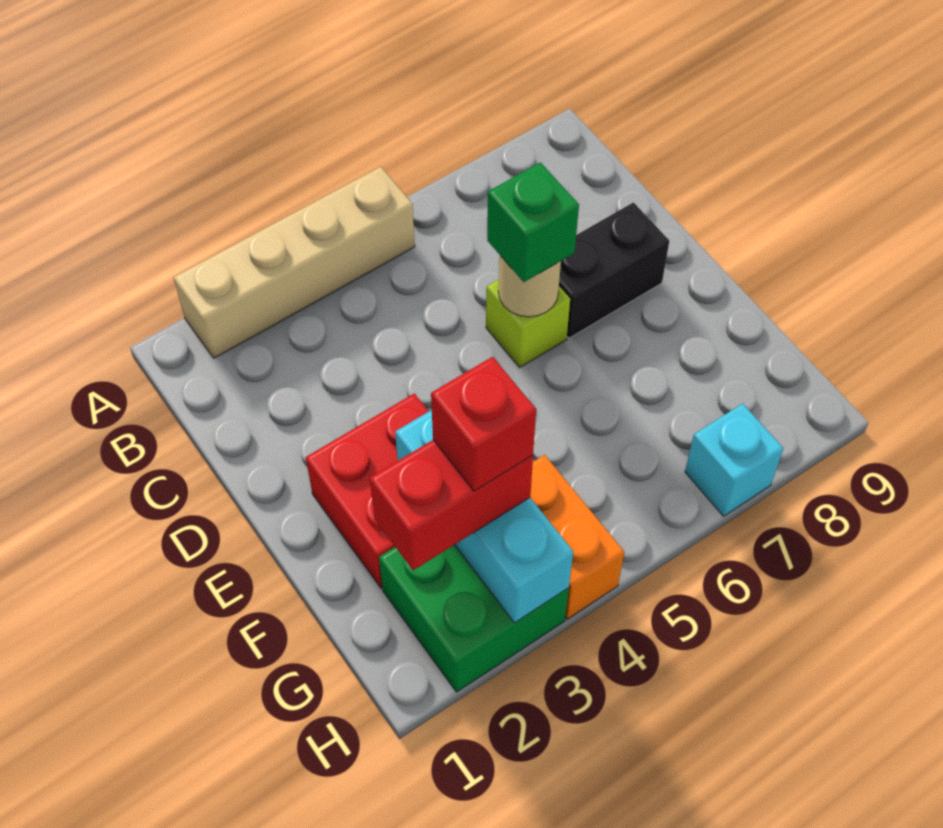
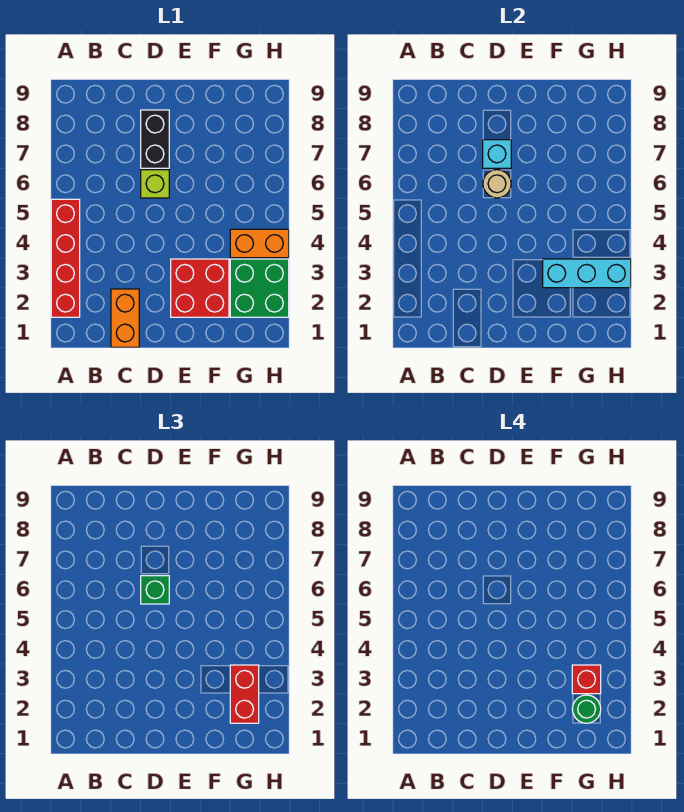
tan 1x4 brick [174,167,415,358] -> red 1x4 brick [51,199,80,317]
none -> orange 1x2 brick [111,289,139,347]
none -> green 1x1 round brick [572,695,601,723]
cyan 1x1 brick [685,404,783,516] -> cyan 1x1 brick moved to [483,140,511,168]

